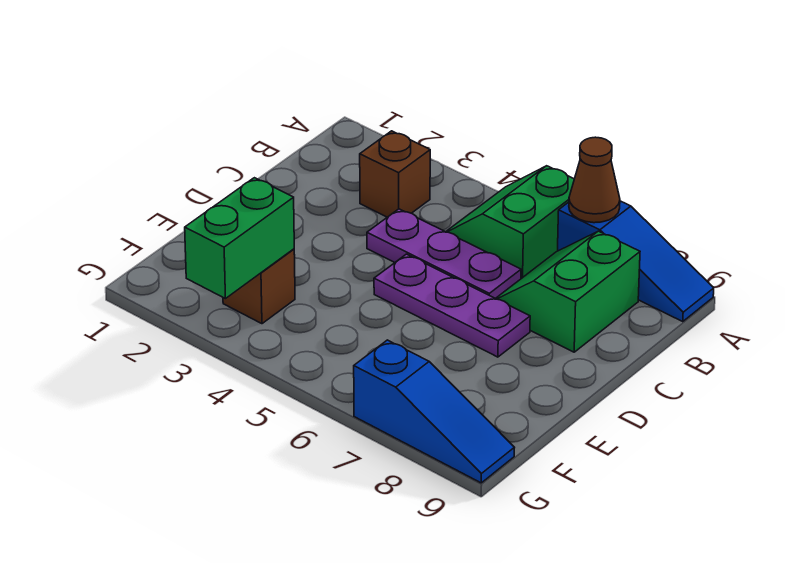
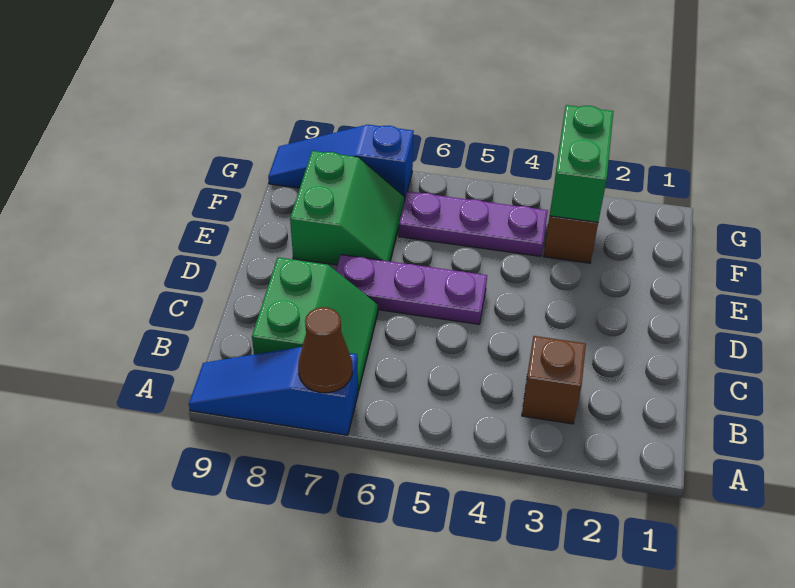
green 2x2 slope [446,166,574,279] -> green 2x2 slope moved to [290,151,405,265]
purple 1x3 plate [367,209,521,298] -> purple 1x3 plate moved to [399,191,548,256]

